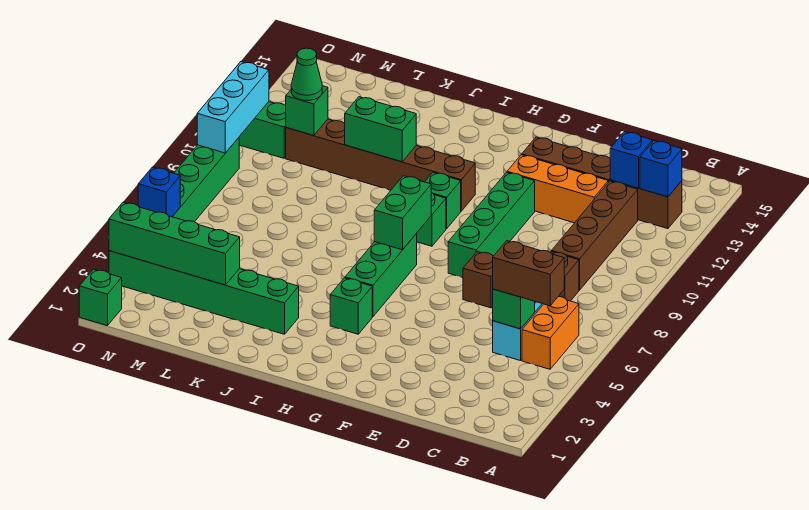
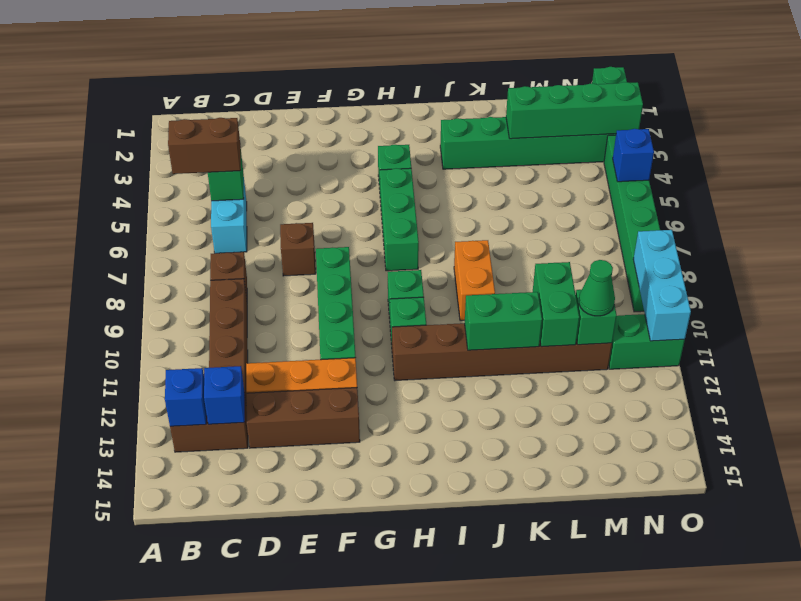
orange 1x2 brick [522,297,579,369] -> orange 1x2 brick moved to [454,240,495,321]
green 1x2 brick [374,176,431,250] -> green 1x2 brick moved to [533,262,579,347]

